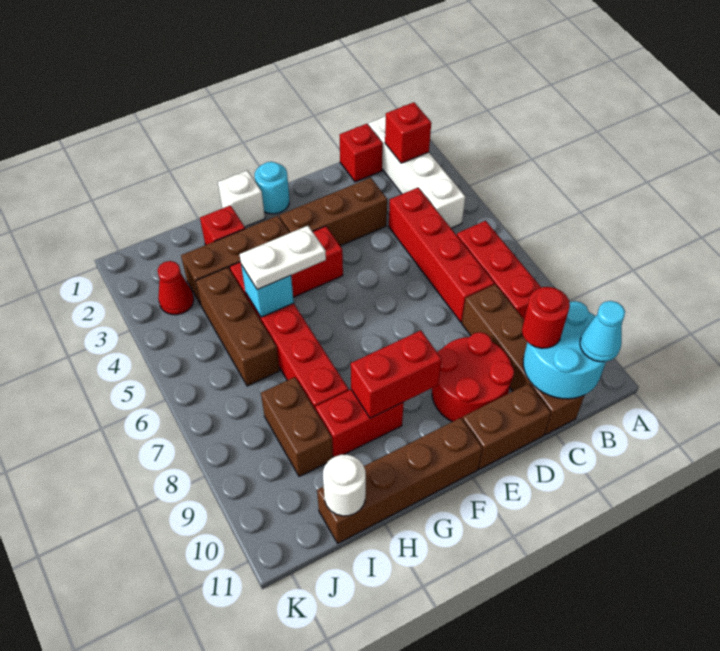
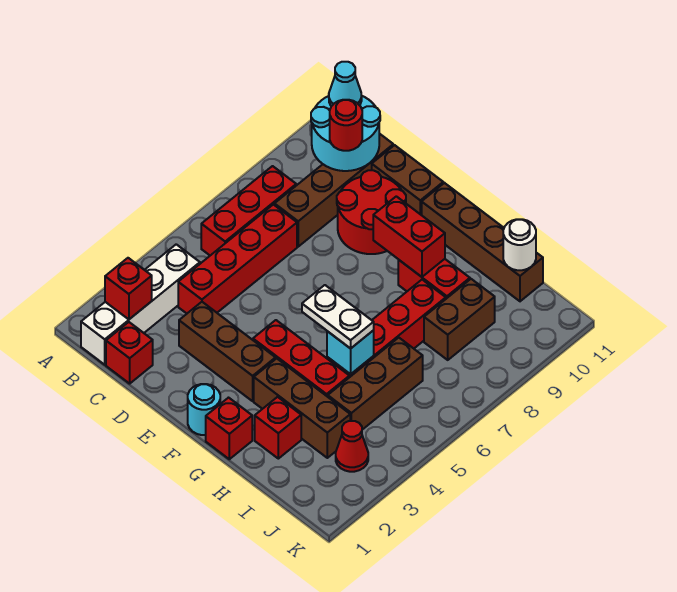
white 1x1 brick [218,170,265,227] -> red 1x1 brick [206,398,252,459]

